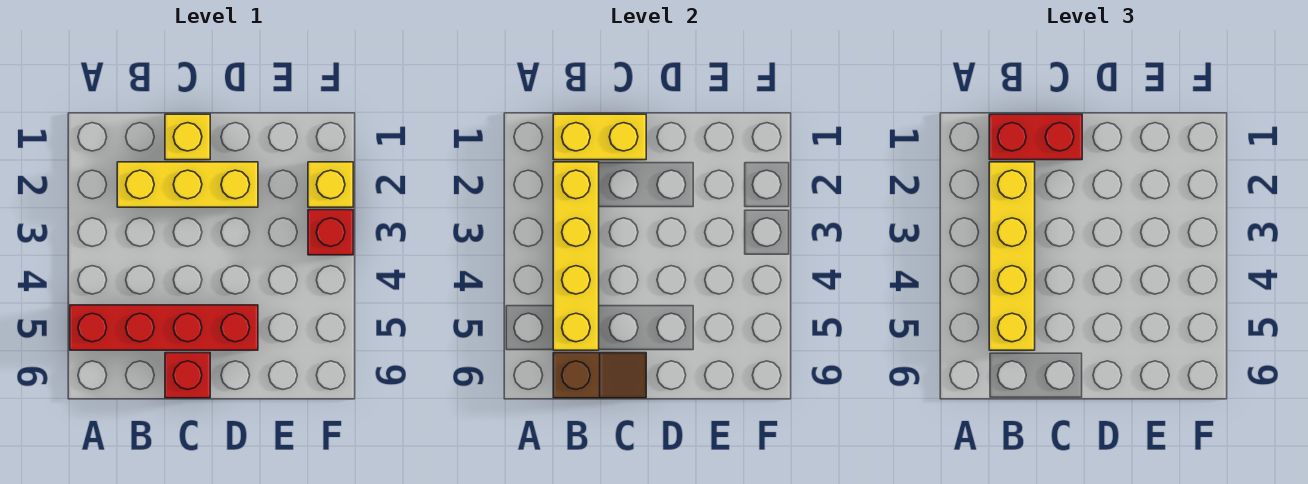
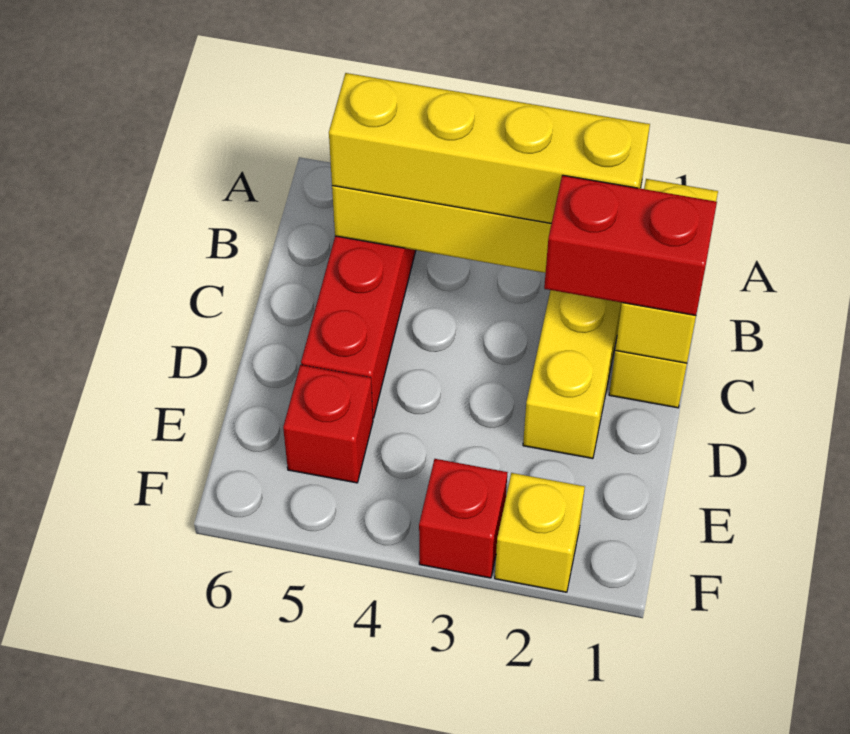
red 1x2 brick [989,114,1082,160] -> red 1x2 brick turned to [544,175,717,316]
brown 1x2 slope [553,353,646,398] -> none
red 1x1 brick [165,353,210,398] -> red 1x1 brick moved to [283,365,373,483]

